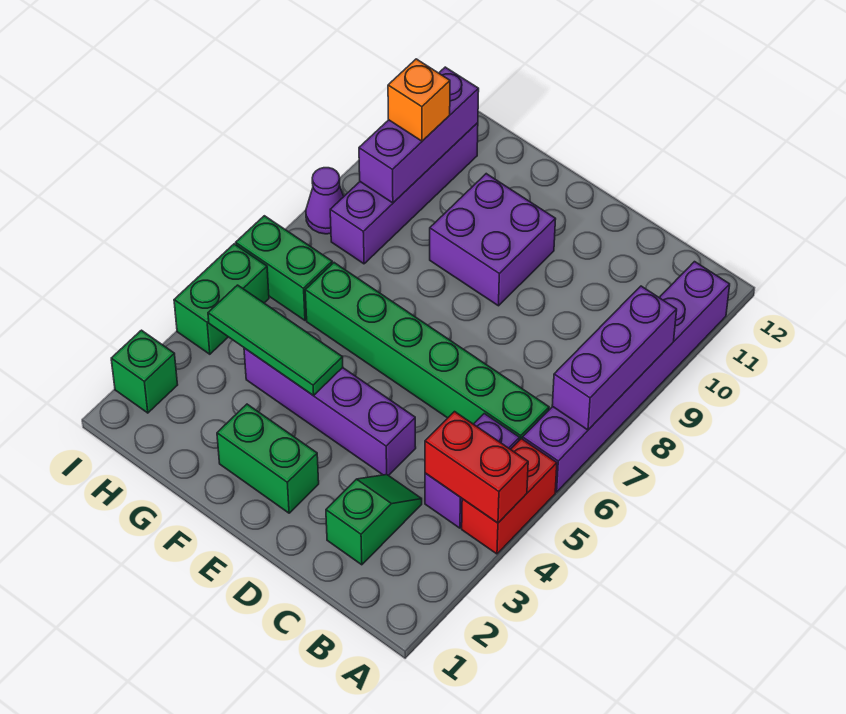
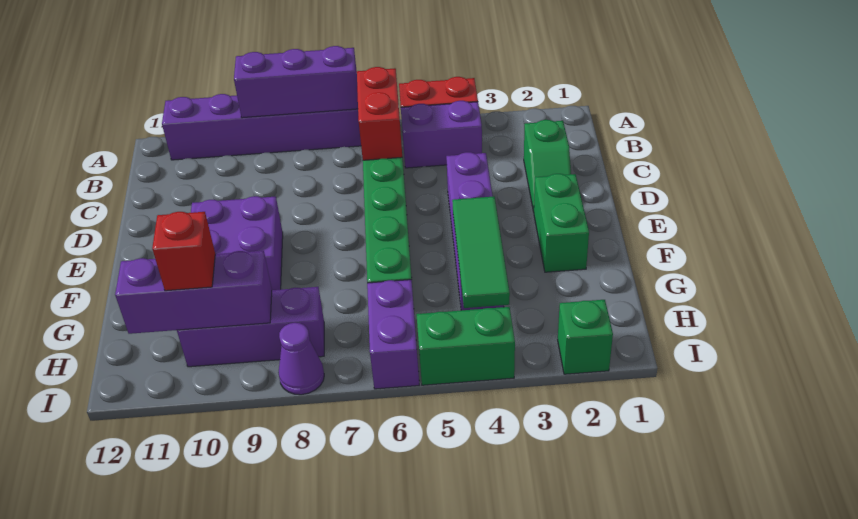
red 1x2 brick [425,412,528,523] -> red 1x2 brick moved to [357,67,402,160]
green 1x2 slope [326,475,422,565] -> green 1x2 slope turned to [524,120,571,212]
green 1x2 brick [236,216,332,320] -> purple 1x2 brick [367,280,419,389]
purple 1x4 brick [330,123,478,264] -> purple 1x3 brick [177,287,324,367]
orange 1x1 brick [388,59,450,141] -> red 1x1 brick [152,212,215,291]

